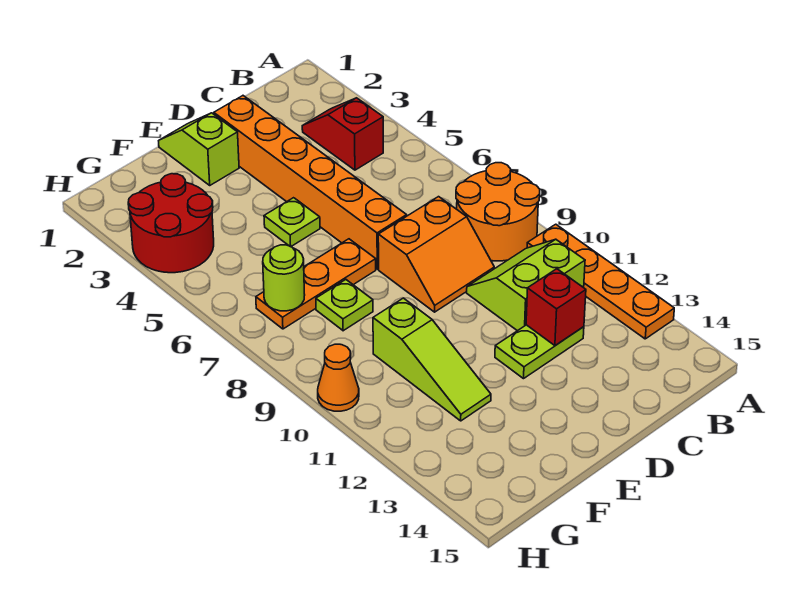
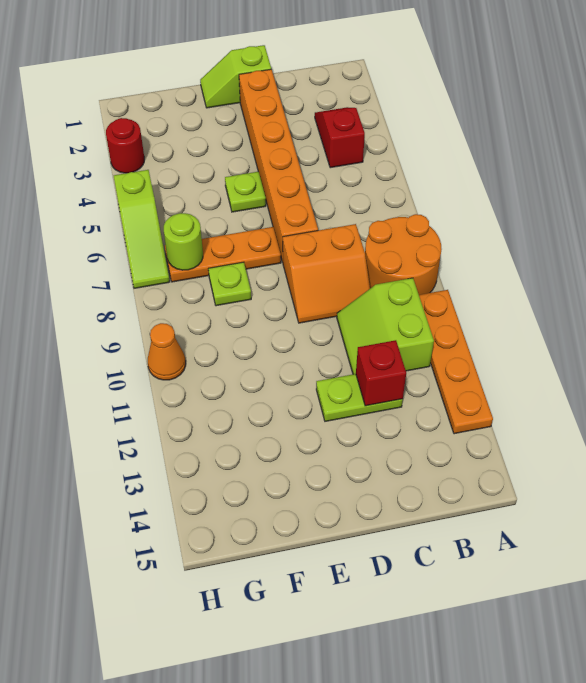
lime 2x2 slope [467,239,585,331] -> lime 2x2 slope turned to [337,278,434,374]
lime 1x2 slope [159,113,239,185] -> lime 1x2 slope turned to [200,45,271,108]
lime 1x3 slope [373,298,491,421] -> lime 1x3 slope moved to [114,170,170,288]
red 2x2 round brick [128,174,214,273] -> red 1x1 round brick [106,118,144,173]

